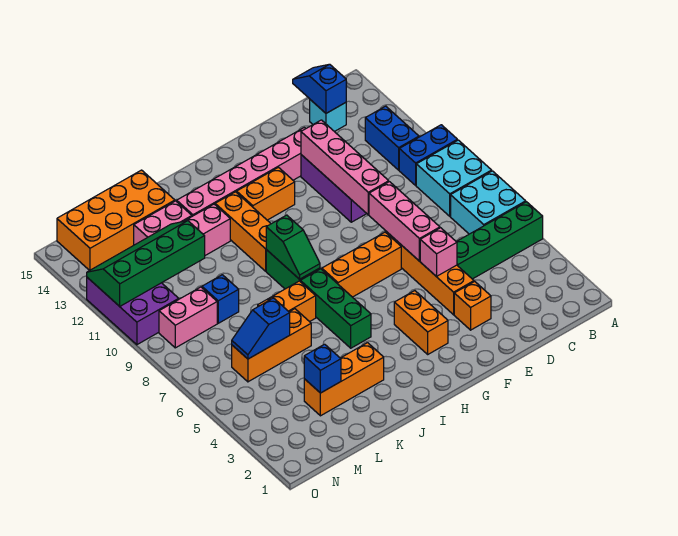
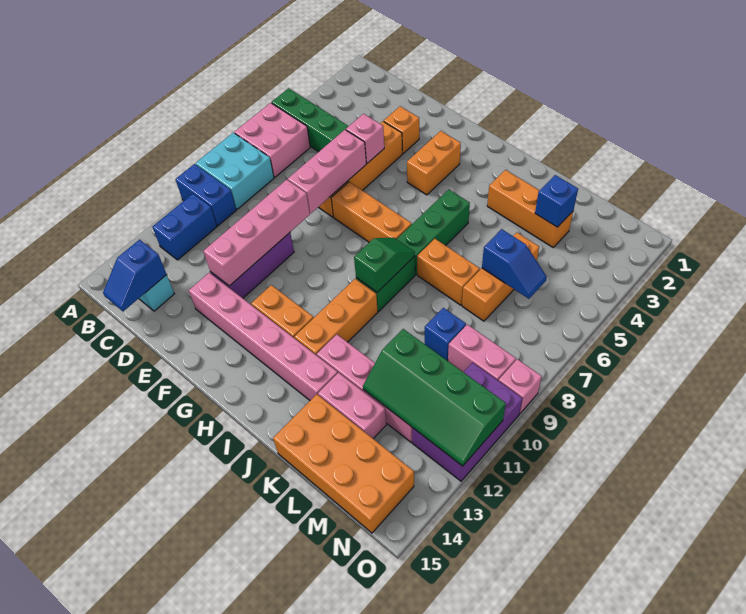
cyan 2x2 brick [451,171,526,234] -> pink 2x2 brick [234,103,310,177]
orange 1x3 brick [232,309,311,382] -> orange 1x3 brick turned to [462,233,539,321]
none -> pink 1x1 brick [499,359,542,413]

